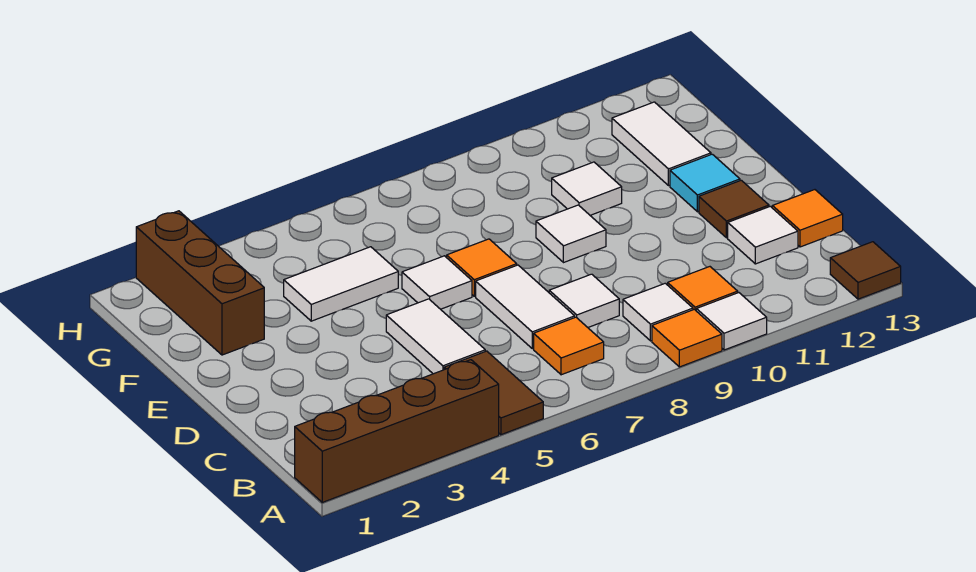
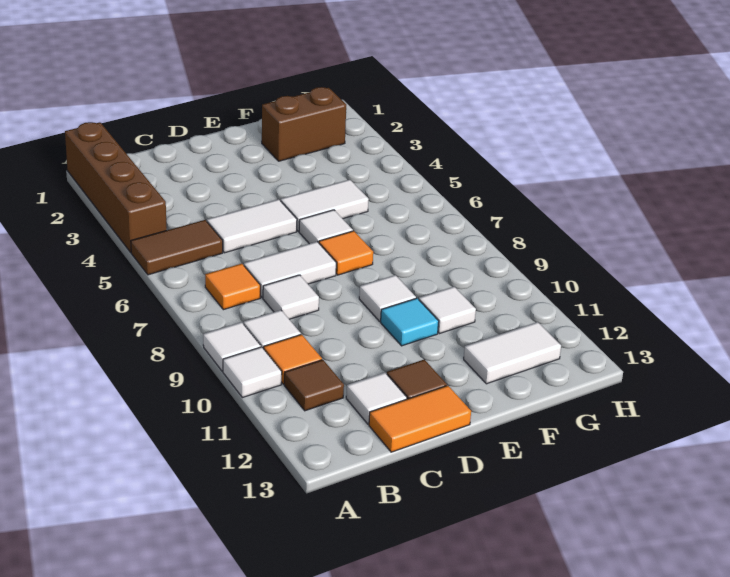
orange 1x1 tile [652,309,722,367] -> white 1x1 tile [203,322,261,371]
brown 1x1 tile [830,242,901,299] -> brown 1x1 tile moved to [284,360,344,411]
orange 1x1 tile [772,190,843,247] -> orange 1x2 tile [369,385,471,452]
cyan 1x1 tile [670,154,740,212] -> cyan 1x1 tile moved to [381,298,439,346]
brown 1x3 brick [136,211,264,355] -> brown 1x2 brick [262,87,346,161]
white 1x2 tile [284,247,398,321] -> white 1x2 tile turned to [281,180,369,231]

